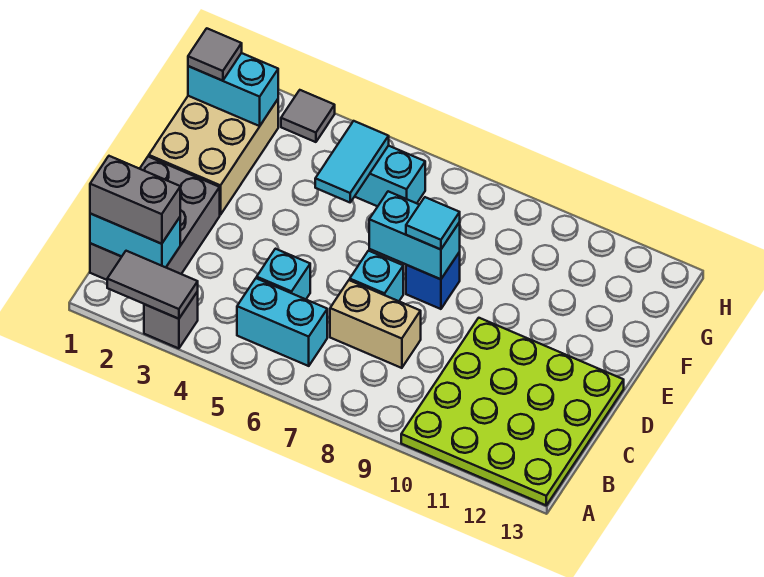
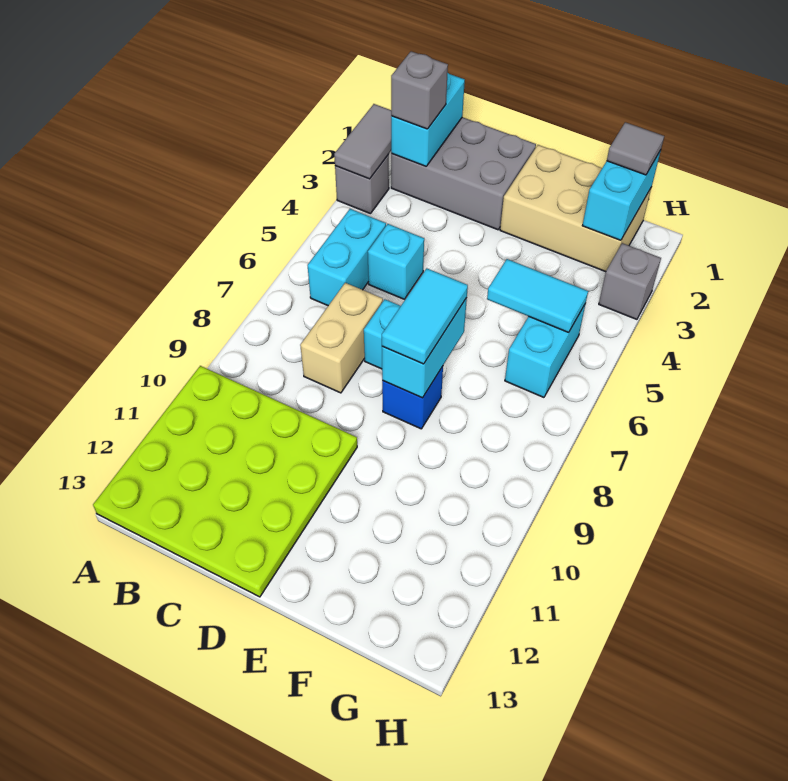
grey 1x2 brick [90,156,180,244] -> grey 1x1 brick [391,51,448,129]
cyan 1x1 tile [406,197,460,250] -> cyan 1x2 tile [382,268,468,364]
grey 1x1 tile [281,90,335,142] -> grey 1x1 brick [599,243,661,319]

